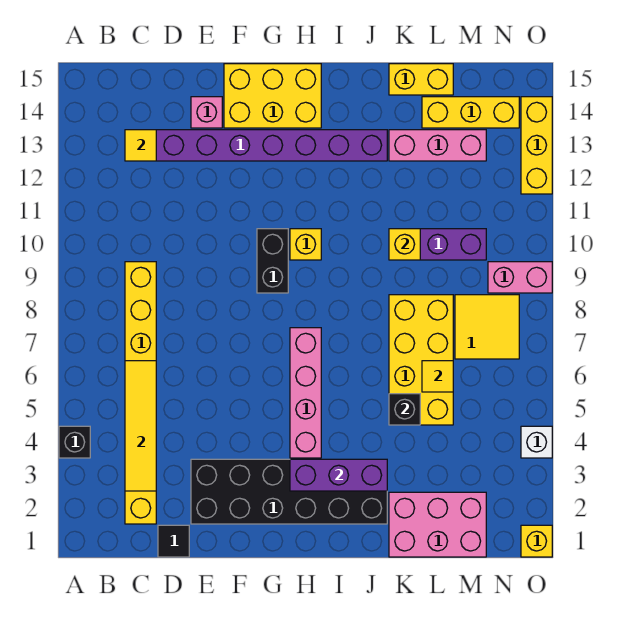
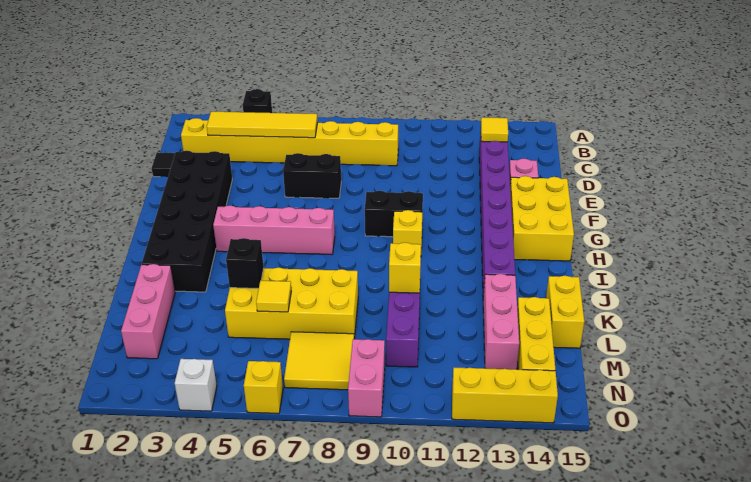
none -> black 1x2 brick [283,153,341,198]
purple 1x3 brick [290,459,387,491] -> none
pink 2x3 brick [389,492,486,557] -> pink 1x3 brick [121,264,175,359]
yellow 1x1 brick [521,525,552,557] -> yellow 1x1 brick moved to [244,361,283,413]

